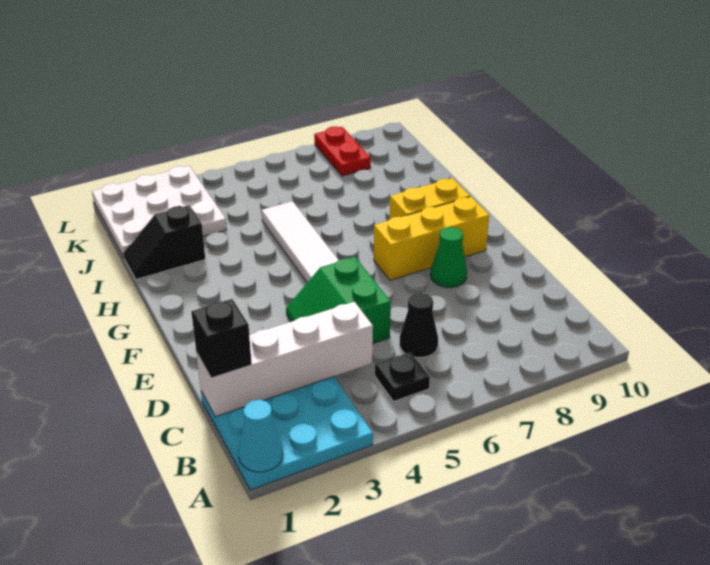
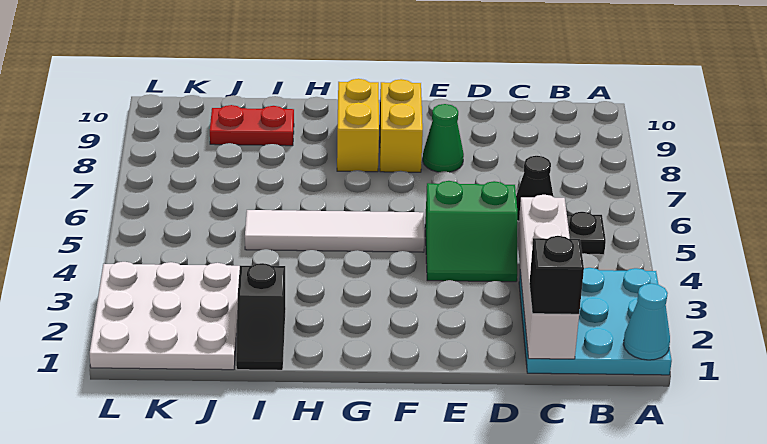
yellow 1x3 brick [374,197,489,280] -> yellow 1x2 brick [380,79,423,172]
red 1x2 plate [314,126,371,176] -> red 1x2 plate moved to [210,105,294,146]

